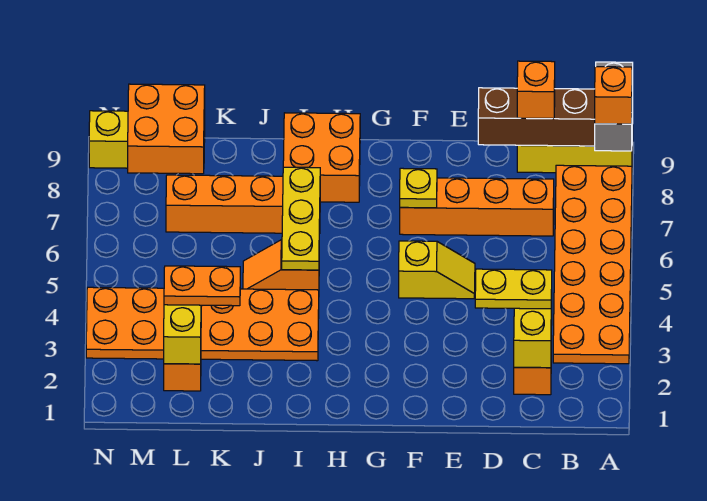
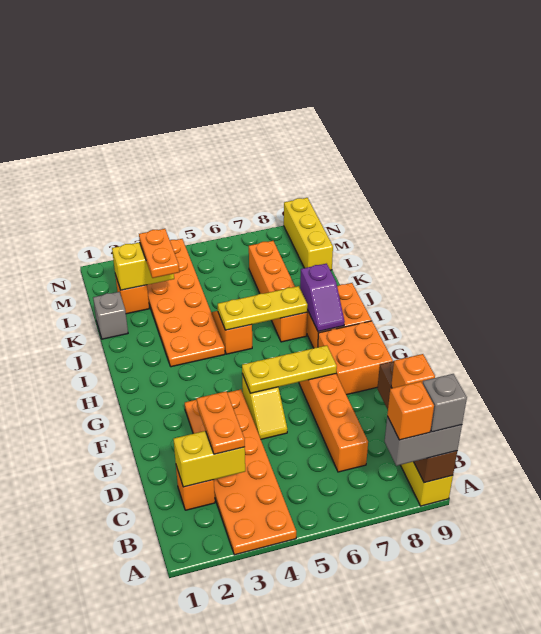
orange 2x6 plate [553,165,632,364] -> orange 2x6 plate turned to [185,389,296,555]
none -> grey 1x1 brick [422,374,467,432]
yellow 1x2 plate [475,269,552,309] -> orange 1x2 plate [197,391,245,454]
yellow 1x1 plate [400,168,437,208] -> yellow 1x3 plate [242,345,337,393]
none -> purple 1x2 slope [300,264,345,332]
none -> grey 1x1 brick [93,292,128,339]
orange 2x2 brick [128,84,205,174] -> orange 2x2 brick moved to [318,321,393,395]

